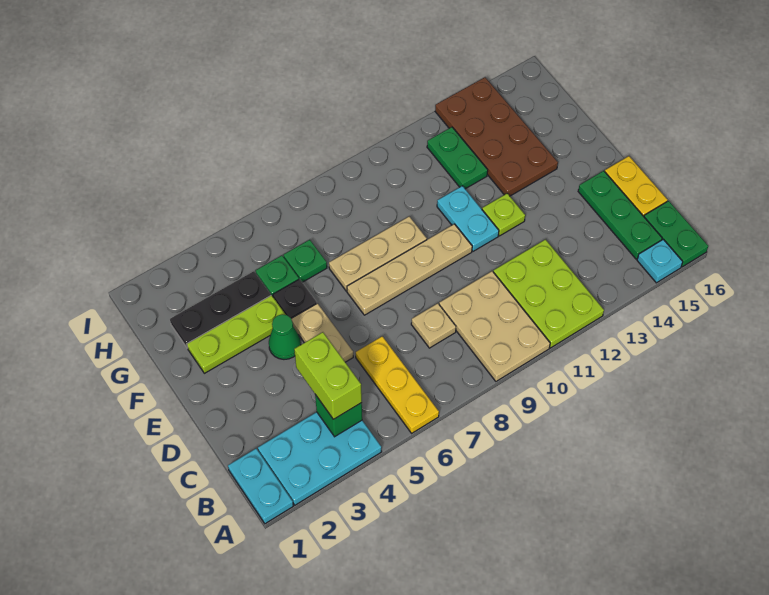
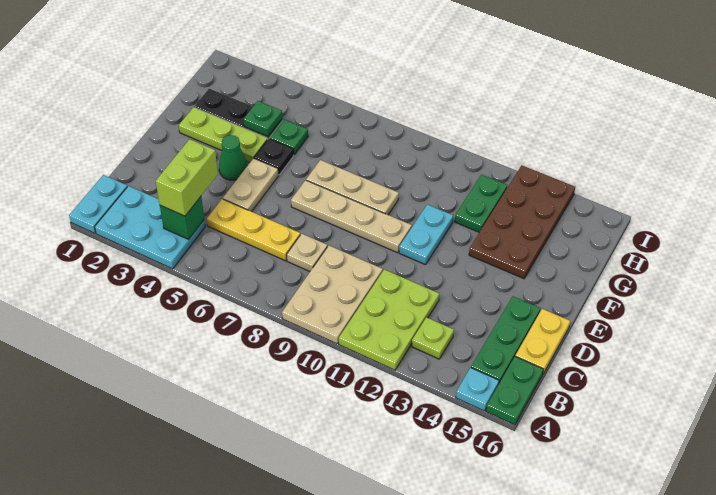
yellow 1x3 plate [356,336,439,433] -> yellow 1x3 plate turned to [207,199,300,261]
lime 1x1 plate [482,193,525,236] -> lime 1x1 plate moved to [412,317,454,359]
green 1x1 plate [284,240,327,282] -> green 1x1 plate moved to [243,101,282,137]

